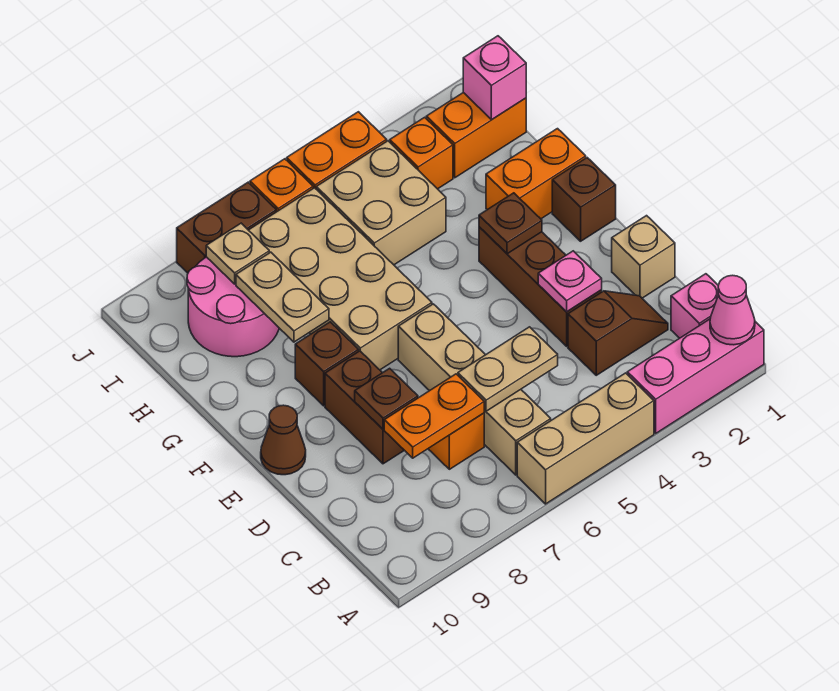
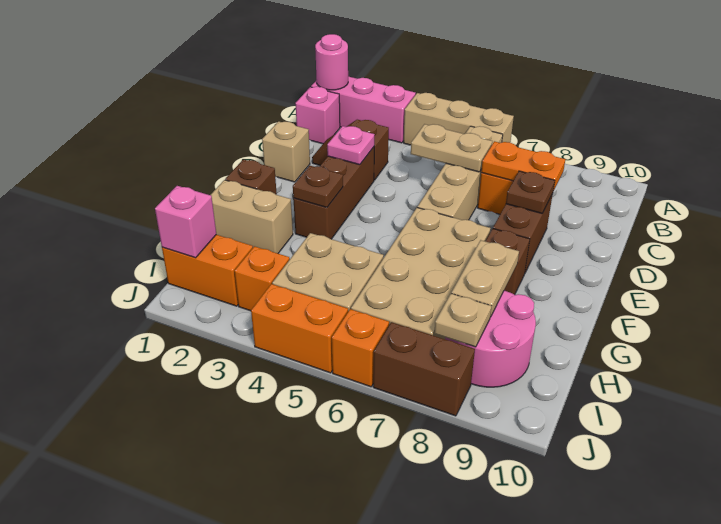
pink 1x1 cone [710,275,755,345] -> pink 1x1 round brick [315,34,348,90]
brown 1x1 cone [261,405,306,475] -> none
orange 1x2 brick [486,129,586,219] -> tan 1x2 brick [211,180,293,253]

